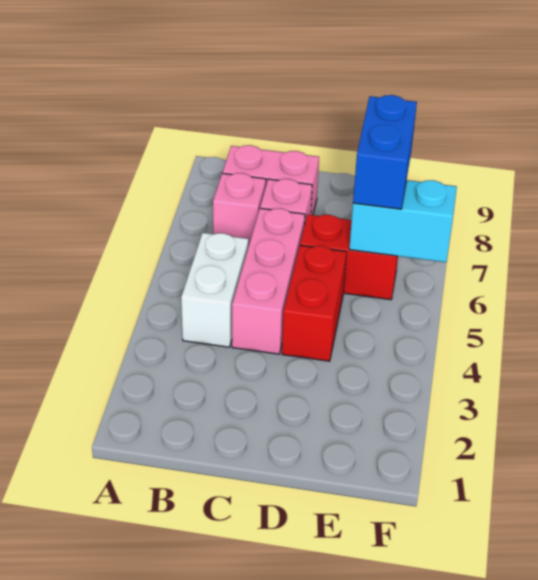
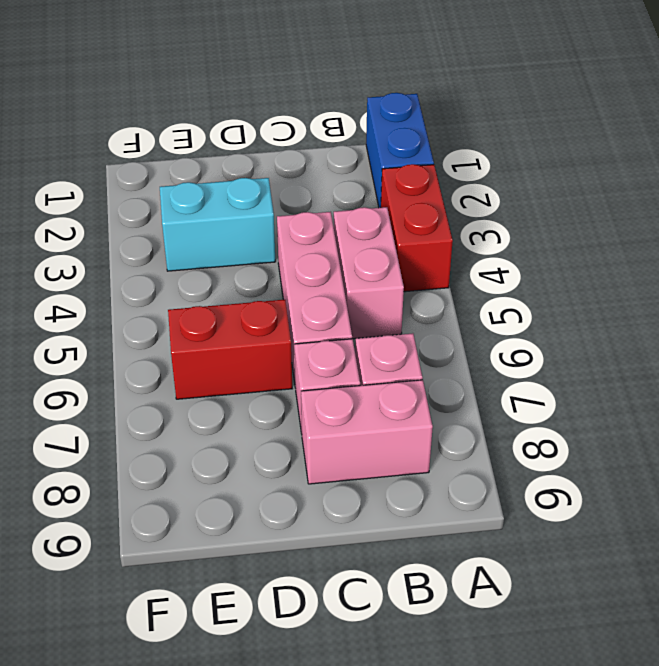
white 1x2 brick [181,233,249,347] -> pink 1x2 brick [334,207,404,339]
red 1x2 brick [282,245,346,361] -> red 1x2 brick moved to [381,164,453,292]
cyan 1x2 brick [349,180,457,262] -> cyan 1x2 brick moved to [160,178,276,271]
blue 1x2 brick [353,95,417,209] -> blue 1x2 brick moved to [366,93,434,208]

